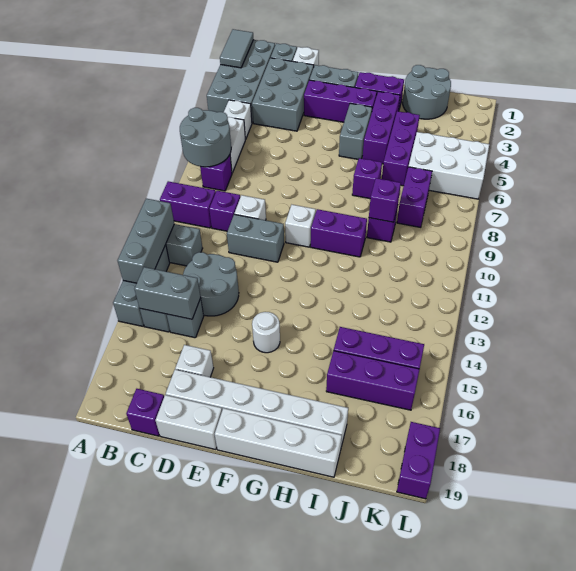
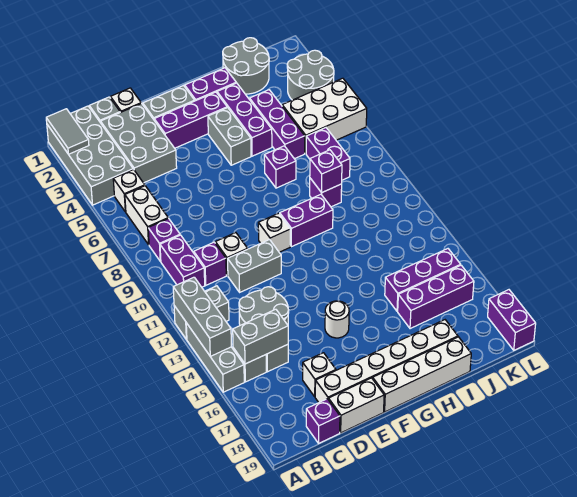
grey 2x2 round brick [180,108,231,167] -> grey 2x2 round brick moved to [287,50,334,100]
purple 1x2 brick [160,181,216,228] -> purple 1x2 brick turned to [160,235,205,287]

